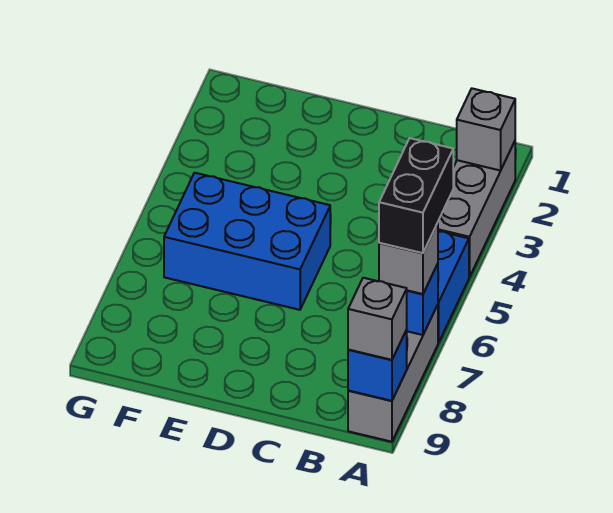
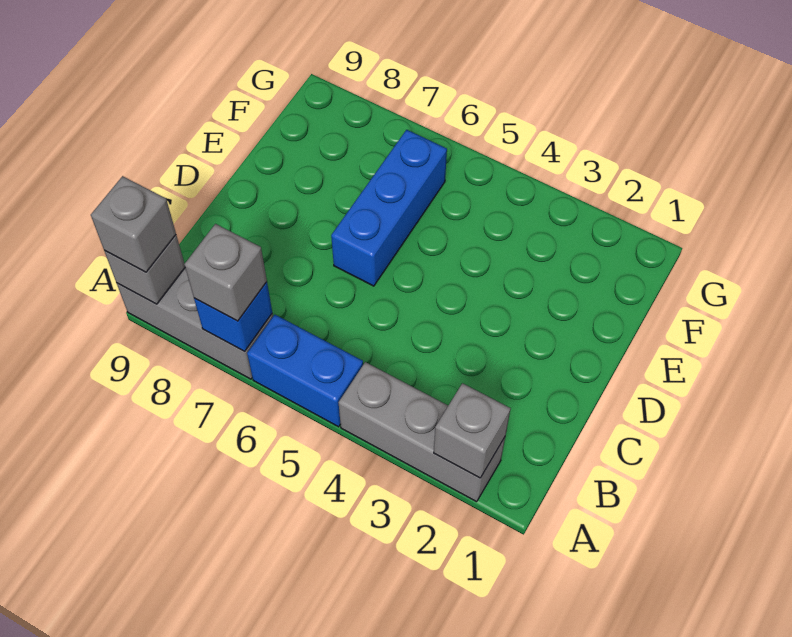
black 1x2 brick [379,138,453,253] -> none
blue 1x1 brick [348,330,407,401] -> grey 1x1 brick [104,235,185,304]
blue 2x3 brick [164,173,330,310] -> blue 1x3 brick [331,130,447,286]

